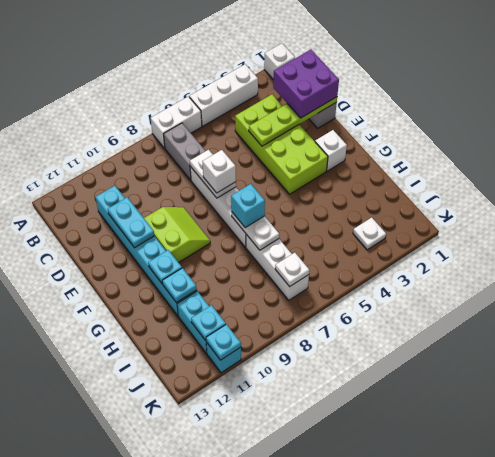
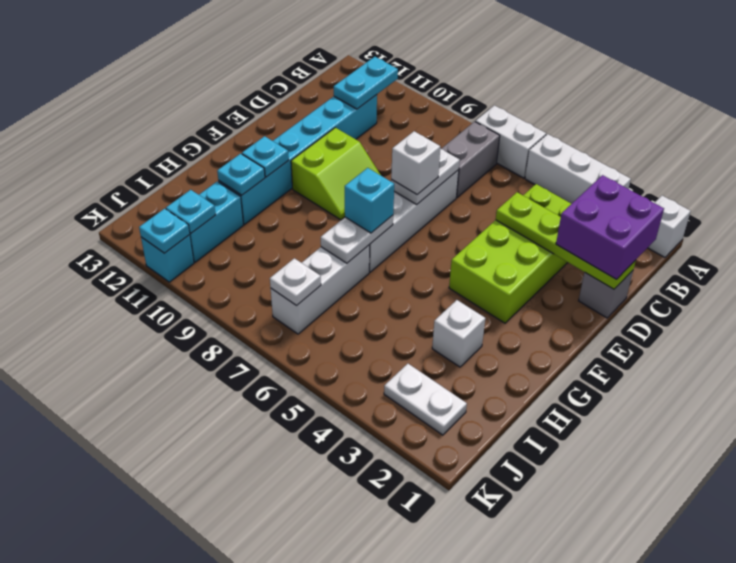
cyan 1x2 plate [108,197,154,248] -> cyan 1x2 plate moved to [334,57,398,109]
white 1x1 brick [315,130,347,171] -> white 1x1 brick moved to [432,300,485,367]
white 1x1 plate [353,218,386,250] -> white 1x2 plate [384,364,467,435]

